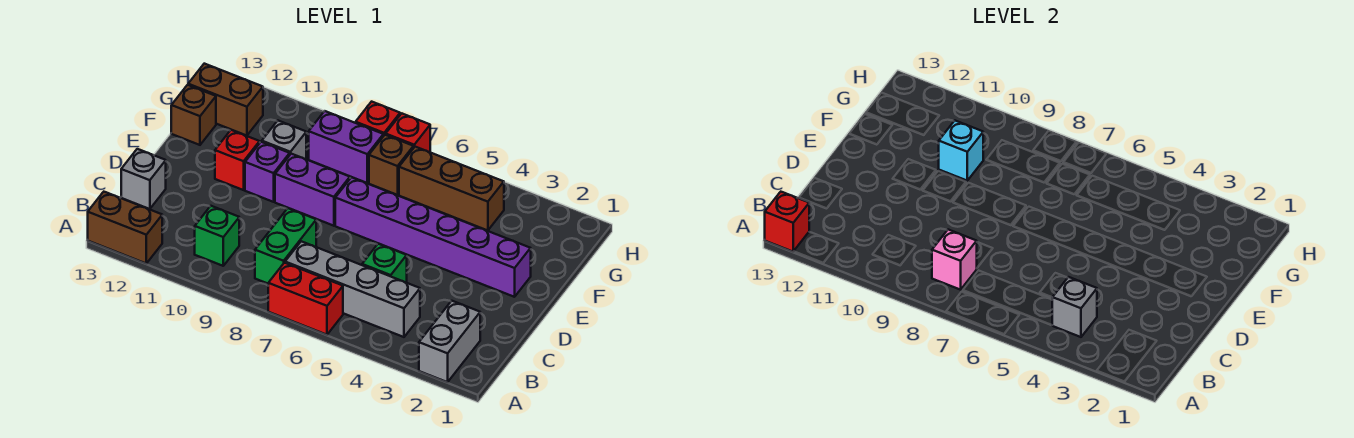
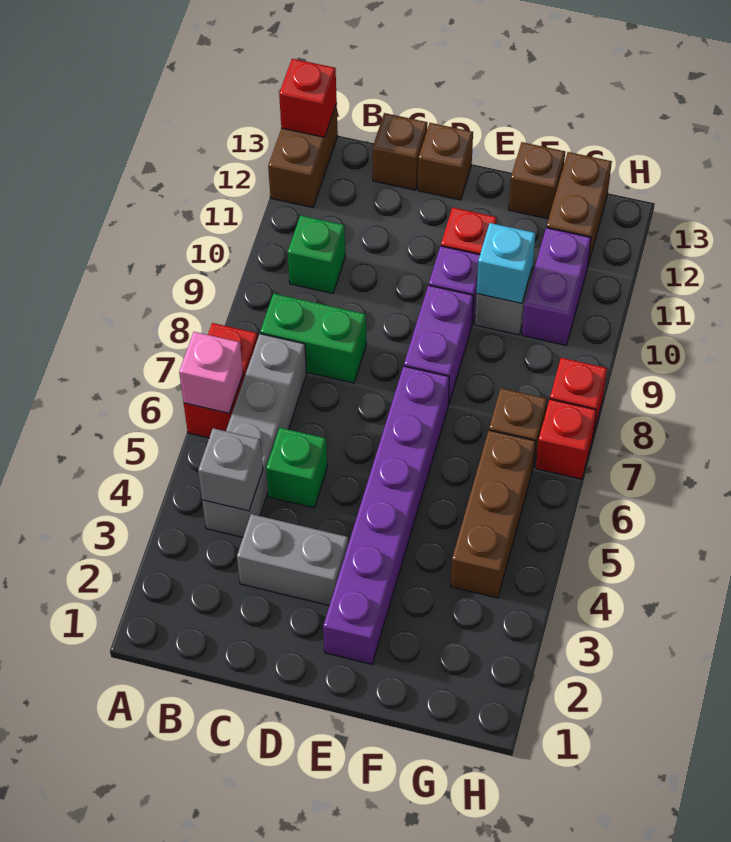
grey 1x2 brick [419,301,480,382] -> grey 1x2 brick moved to [237,514,348,605]
pink 1x1 brick [932,230,977,290] -> pink 1x1 brick moved to [179,332,243,413]
grey 1x1 brick [121,149,166,209] -> brown 1x1 brick [372,113,427,190]
none -> brown 1x1 brick [418,123,473,200]
purple 1x2 brick [309,111,383,183] -> purple 1x2 brick moved to [522,228,591,345]

